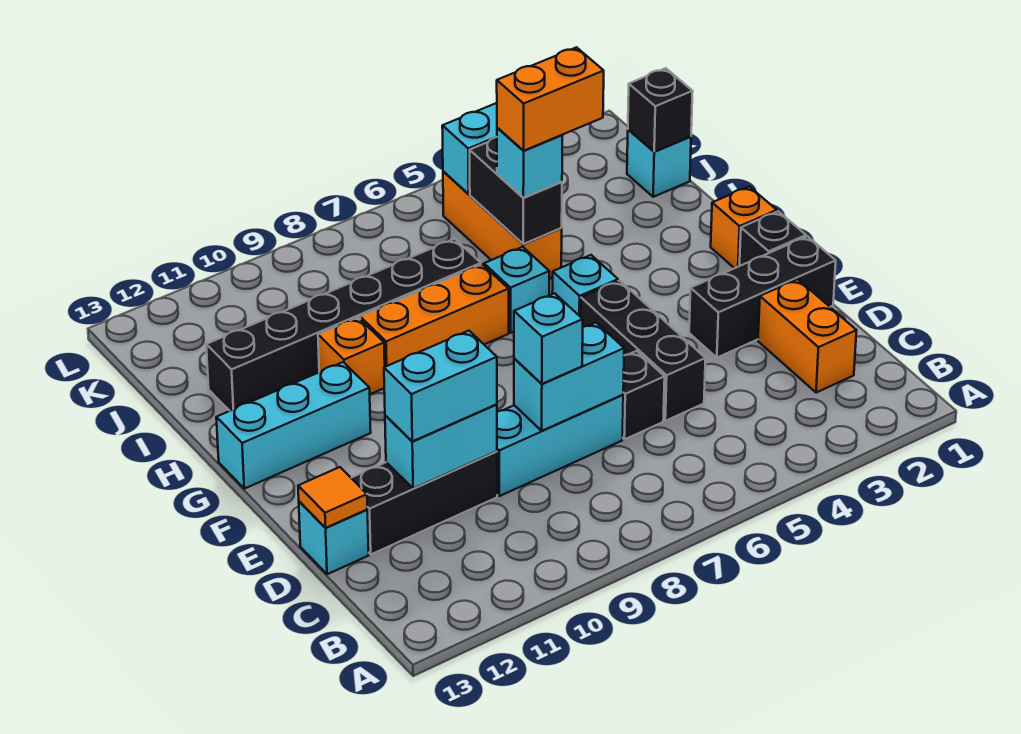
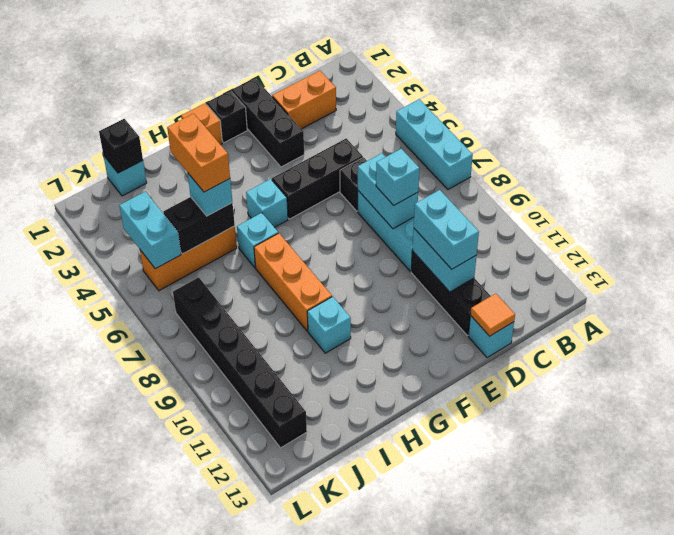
cyan 1x3 brick [216,362,371,489] -> cyan 1x3 brick moved to [396,99,473,190]
orange 1x1 brick [318,317,385,394] -> cyan 1x1 brick [307,297,351,353]
black 1x6 brick [206,239,481,411] -> black 1x6 brick moved to [173,277,307,448]

